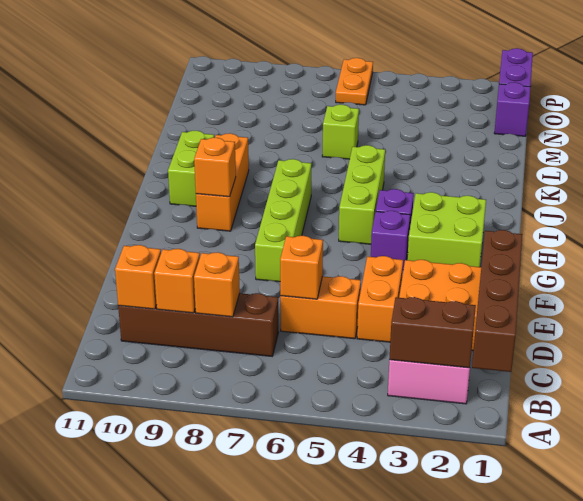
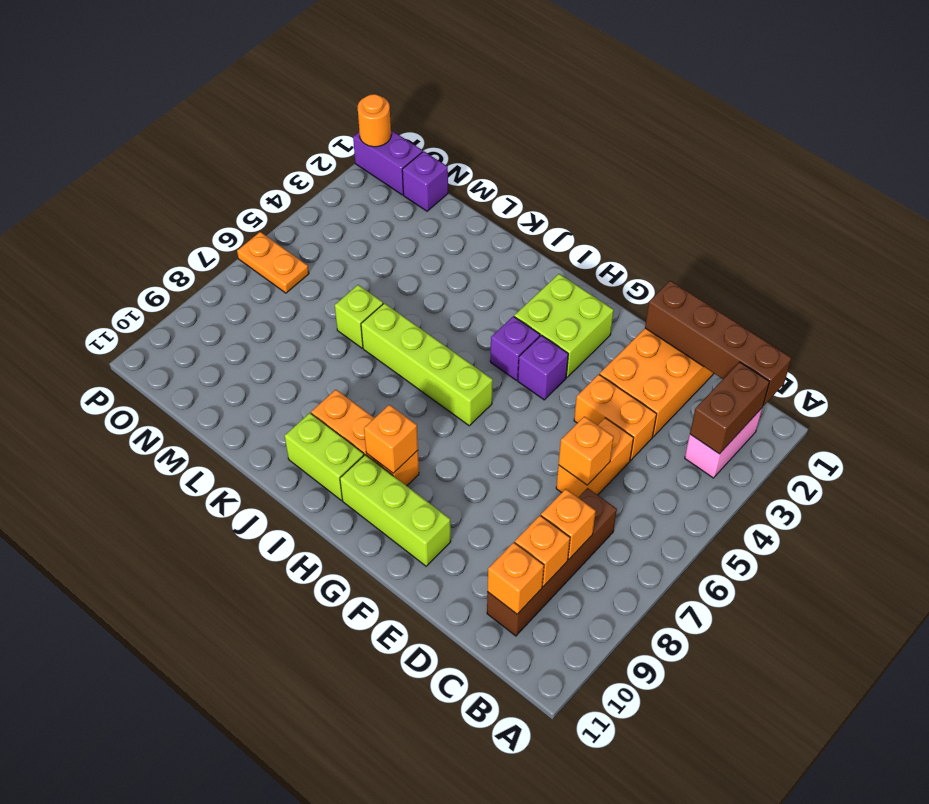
lime 1x4 brick [255,159,311,282] -> lime 1x4 brick moved to [361,303,493,426]
lime 1x3 brick [339,145,385,244] -> lime 1x3 brick moved to [340,455,451,566]
none -> orange 1x1 round brick [358,94,391,147]

